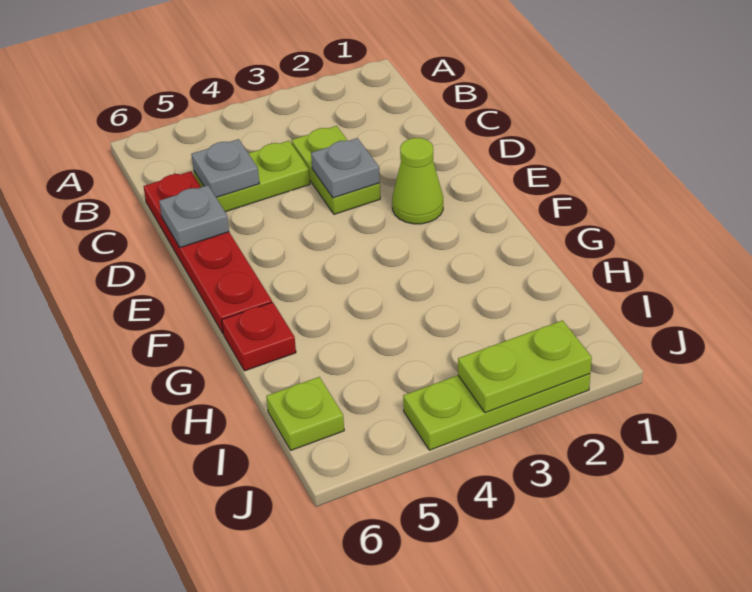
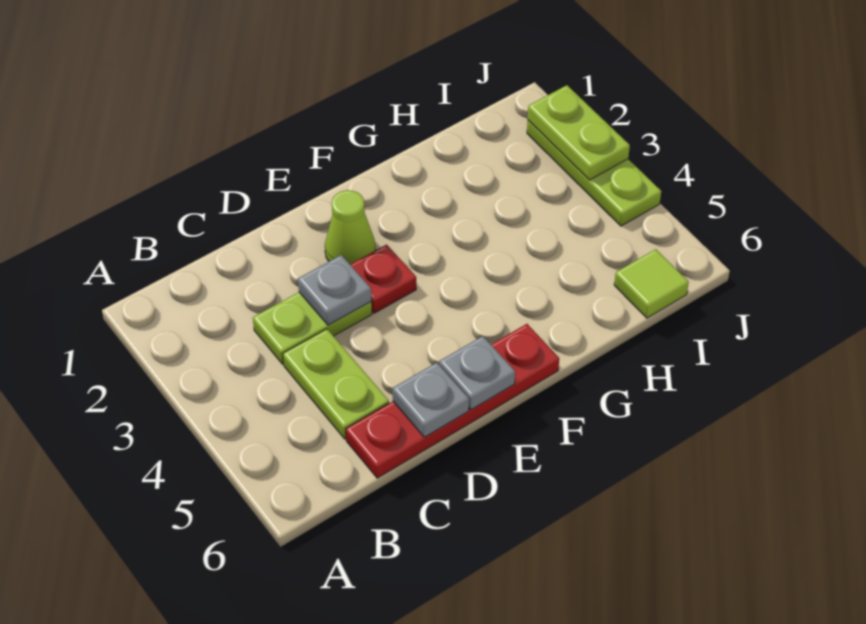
grey 1x1 plate [191,139,260,198] -> grey 1x1 plate moved to [439,336,515,410]
red 1x1 plate [222,302,296,371] -> red 1x1 plate moved to [350,245,416,313]
lime 1x1 plate [266,377,344,450] -> lime 1x1 tile [614,249,689,318]

